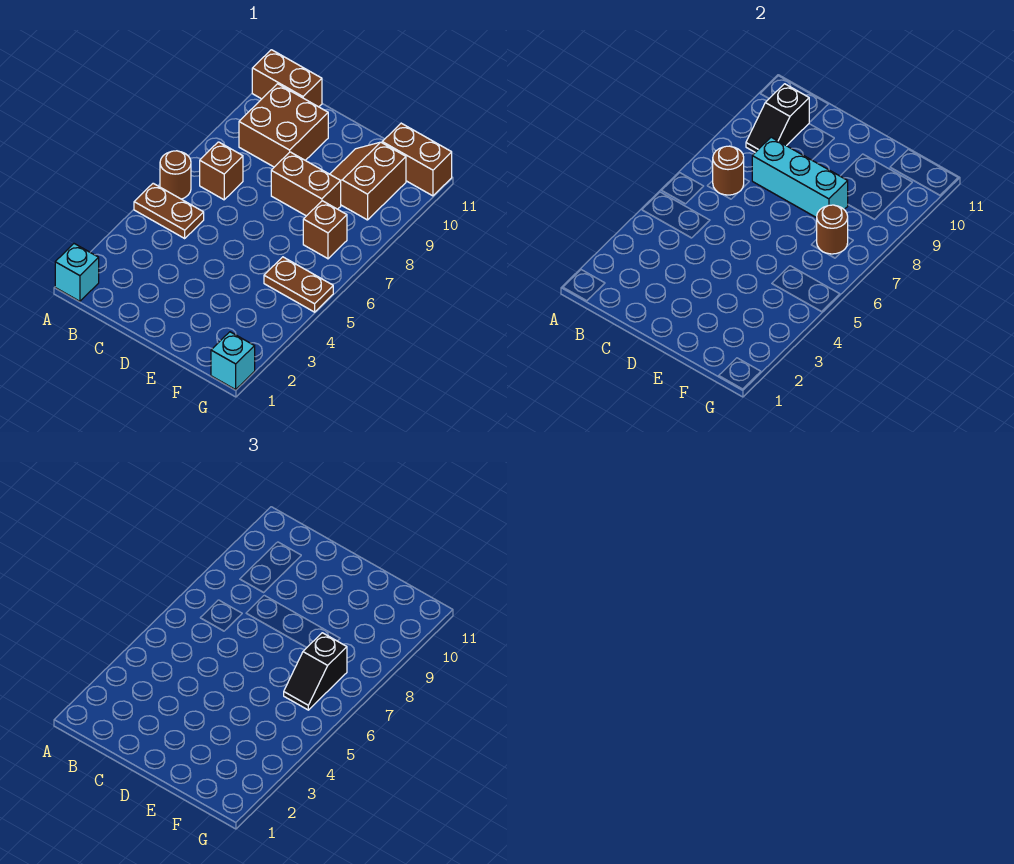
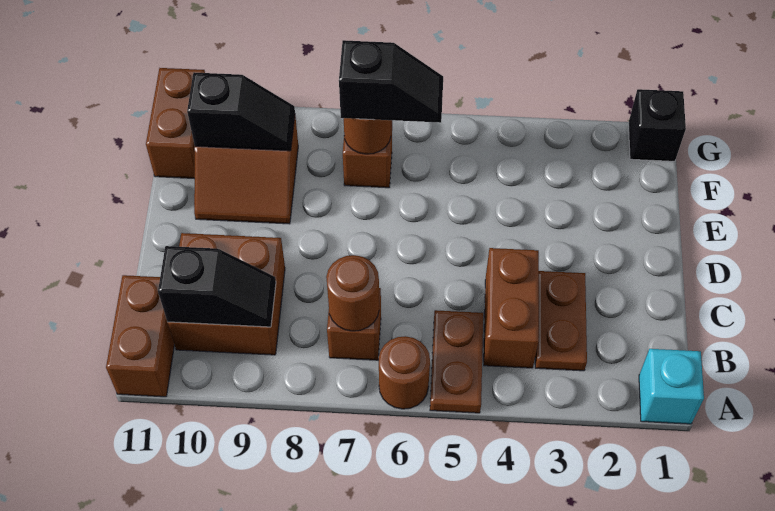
cyan 1x3 brick [752,137,848,218] -> none
brown 1x2 brick [271,152,341,216] -> brown 1x2 brick moved to [484,248,539,368]
brown 1x2 plate [264,257,333,312] -> brown 1x2 plate moved to [535,271,587,371]
none -> black 1x2 slope [187,72,295,151]
cyan 1x1 brick [211,332,255,390] -> black 1x1 brick [628,89,686,161]

